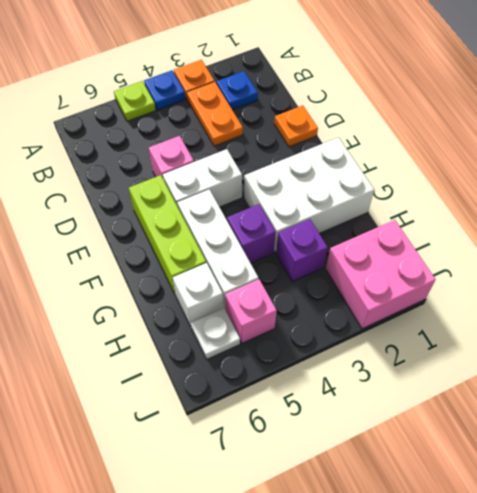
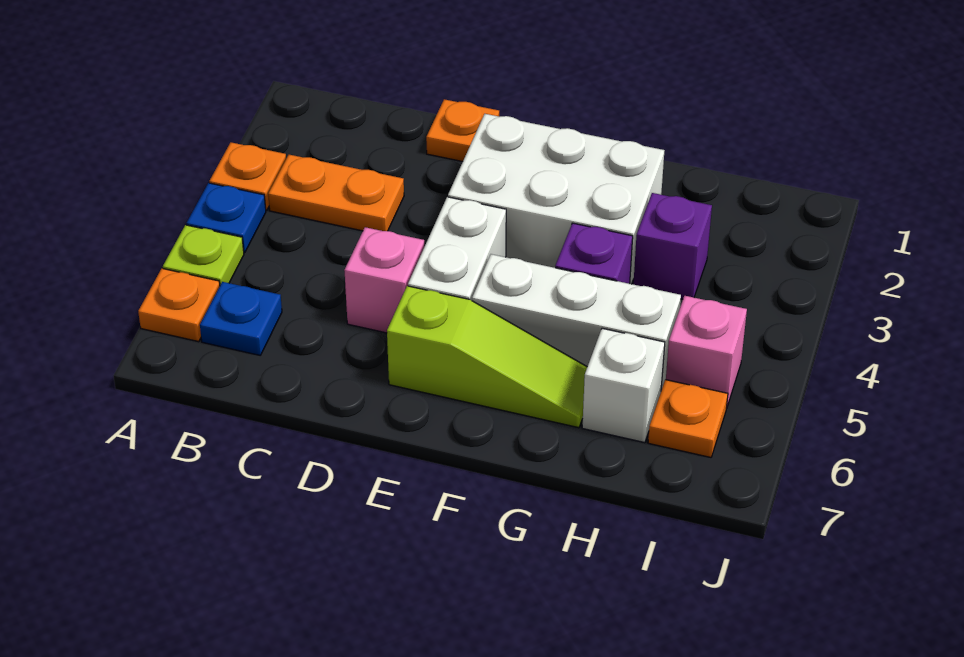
none -> orange 1x1 plate [138,268,220,342]
blue 1x1 plate [216,71,258,110] -> blue 1x1 plate moved to [200,282,282,355]
lime 1x3 brick [129,175,206,295] -> lime 1x3 slope [387,286,587,428]
white 2x3 brick [244,137,374,252] -> white 2x3 brick turned to [448,114,664,284]
pink 2x2 brick [326,220,436,329] -> none
white 1x1 plate [191,308,240,359] -> orange 1x1 plate [648,380,728,457]

